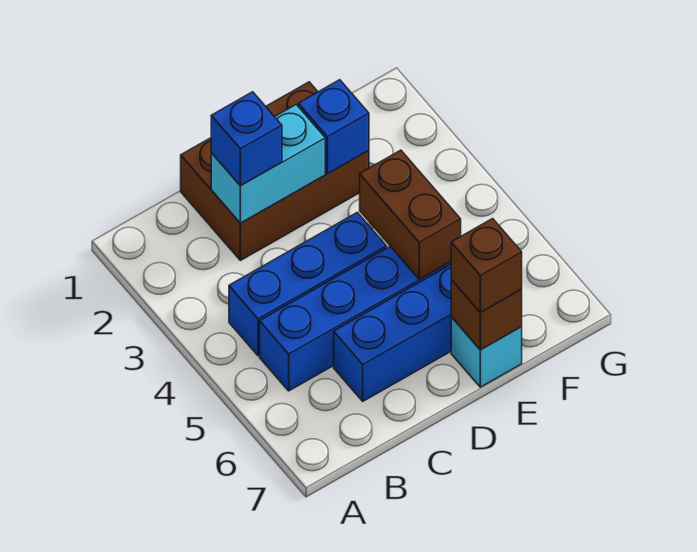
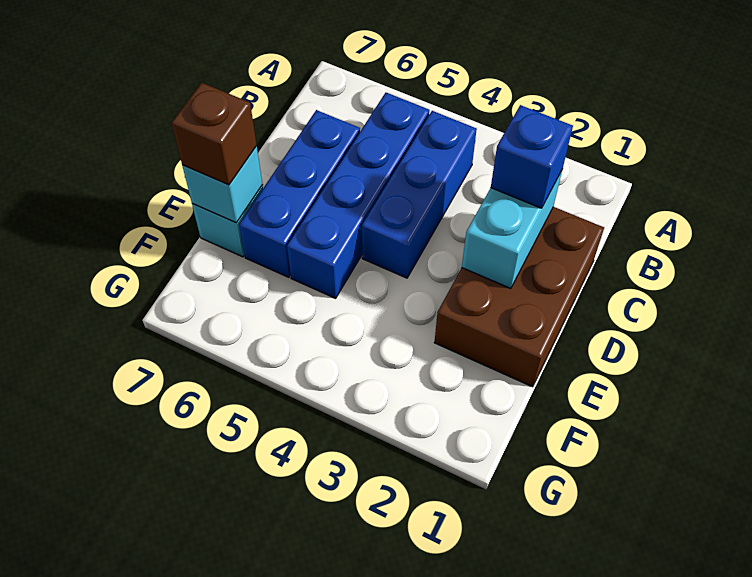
blue 1x1 brick [298,80,369,174] -> none
brown 1x2 brick [360,150,461,279] -> none
brown 1x1 brick [451,280,522,350] -> cyan 1x1 brick [182,146,263,223]

